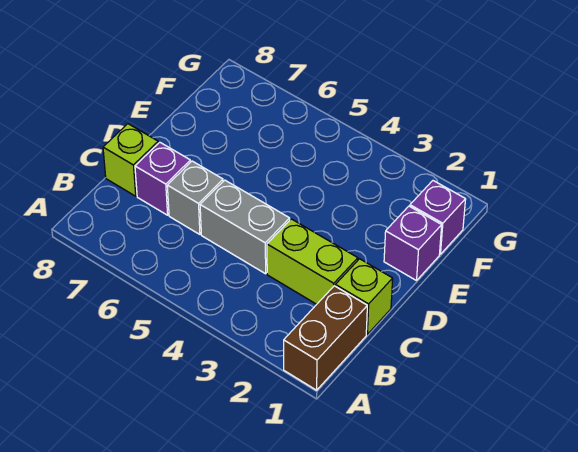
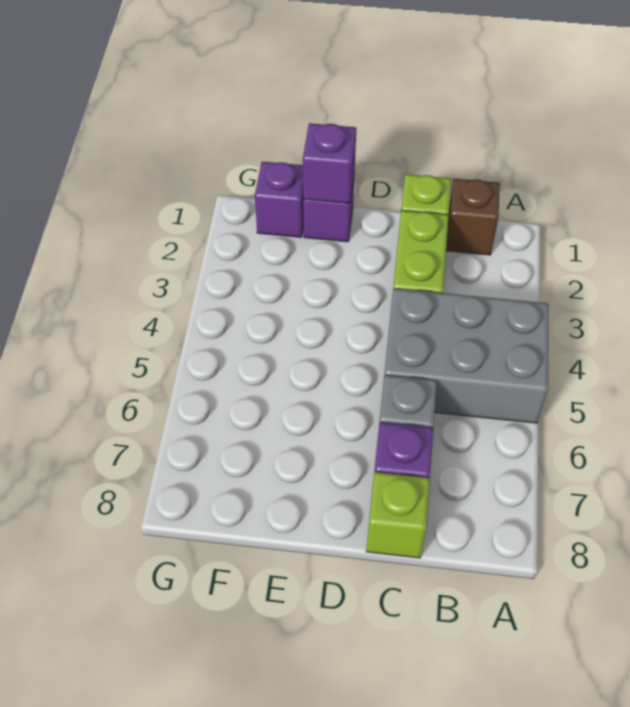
brown 1x2 brick [284,286,367,390] -> brown 1x1 brick [446,179,500,255]
grey 1x2 brick [200,180,290,274] -> grey 2x3 brick [384,288,548,423]
none -> purple 1x1 brick [303,123,356,203]

